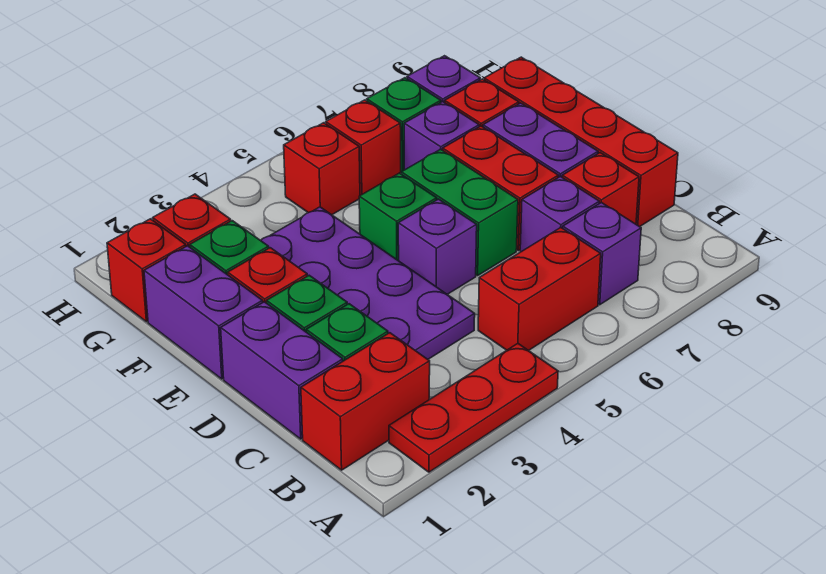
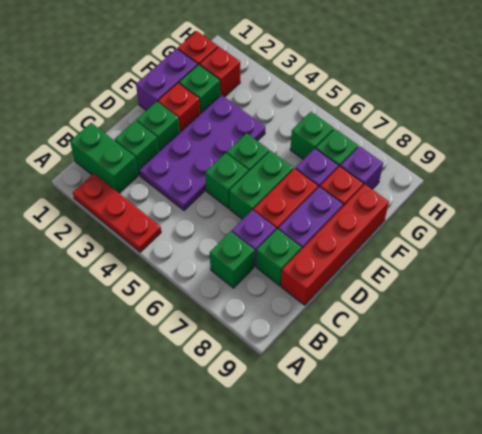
red 1x2 brick [301,333,430,470] -> green 1x2 brick [70,123,138,193]
red 1x2 brick [478,228,601,351] -> none
purple 1x1 brick [563,202,641,305] -> green 1x1 brick [210,231,254,288]
purple 1x2 brick [221,302,343,439] -> none
red 1x1 brick [562,153,639,224] -> green 1x1 brick [256,229,301,285]
purple 1x1 brick [398,199,477,294] -> green 1x1 brick [205,153,248,208]
red 1x1 brick [284,123,360,215] -> none
red 1x1 brick [326,100,401,195] -> green 1x1 brick [290,112,334,160]

